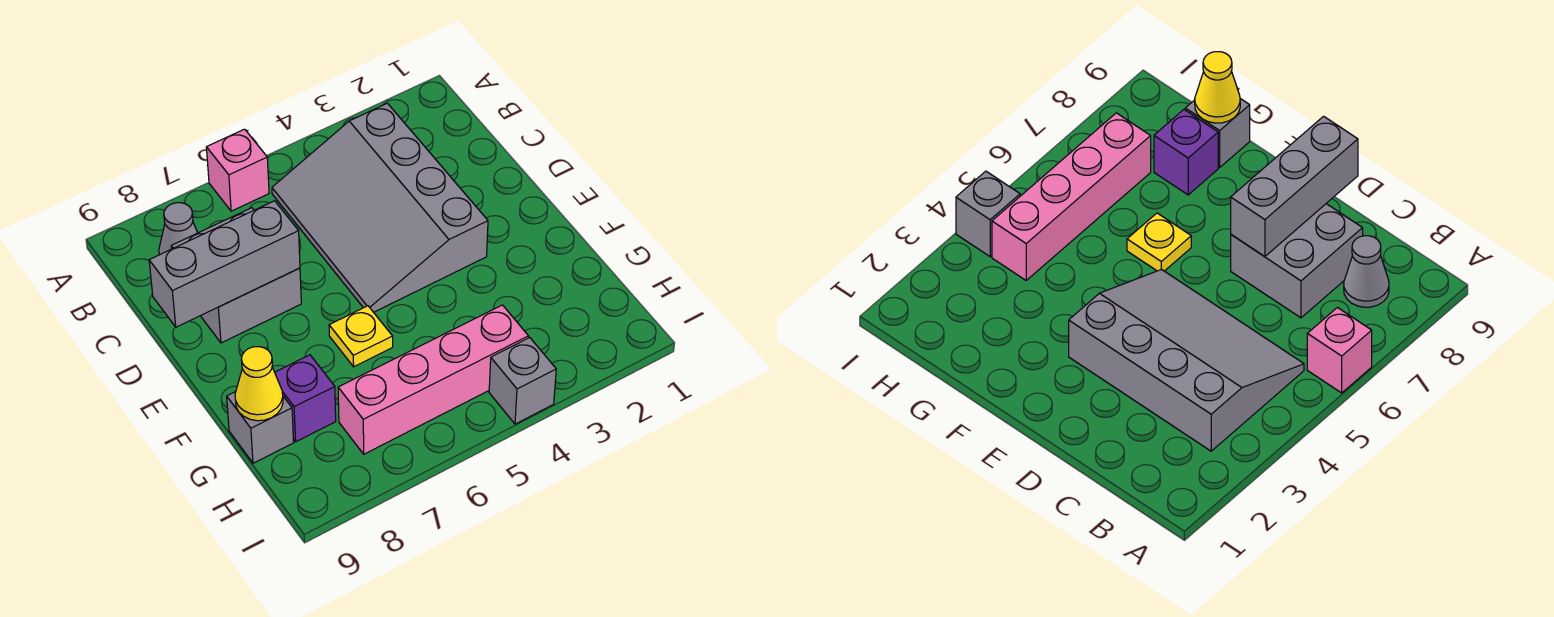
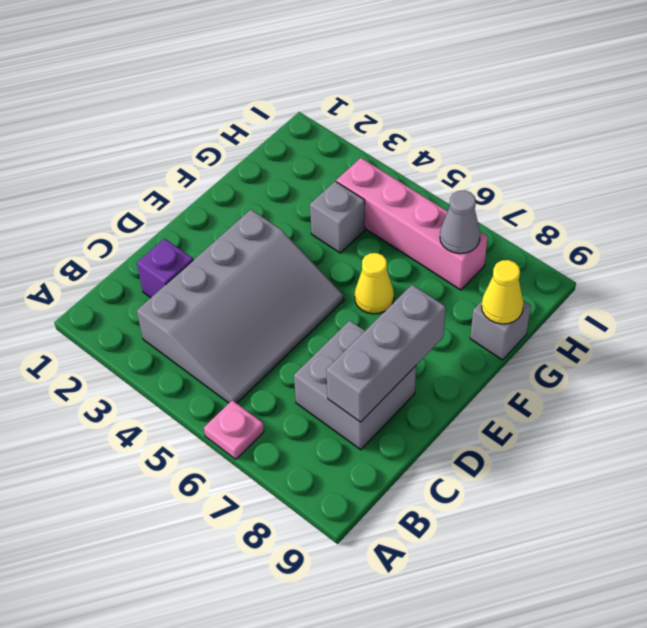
pink 1x1 brick [206,129,269,211] -> pink 1x1 plate [204,400,264,459]
grey 1x1 cone [159,203,198,255] -> grey 1x1 cone moved to [440,190,480,254]
grey 1x3 brick [149,201,300,327] -> grey 1x3 brick turned to [326,285,446,422]
yellow 1x1 plate [329,306,393,367] -> yellow 1x1 cone [355,253,394,314]
purple 1x1 brick [275,355,336,442] -> purple 1x1 brick moved to [137,239,193,298]
grey 1x1 brick [489,338,556,424] -> grey 1x1 brick moved to [310,181,365,253]

